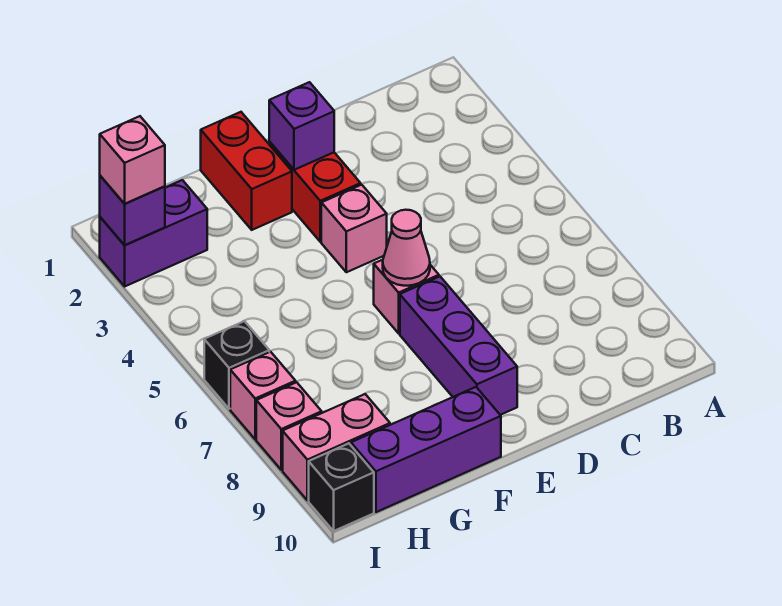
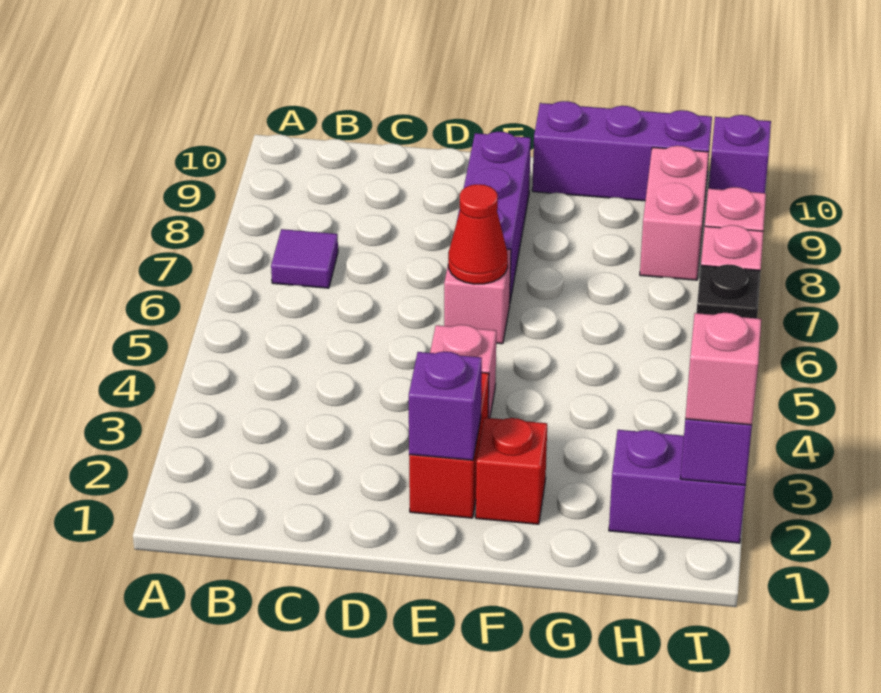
none -> purple 1x1 tile [271,229,338,288]
pink 1x1 cone [383,210,430,286] -> red 1x1 cone [448,184,508,284]
red 1x2 brick [201,112,292,230] -> red 1x1 brick [476,418,547,524]
pink 1x2 brick [283,394,390,501] -> pink 1x2 brick turned to [640,146,709,280]
black 1x1 brick [309,444,374,531] -> purple 1x1 brick [709,115,771,193]

